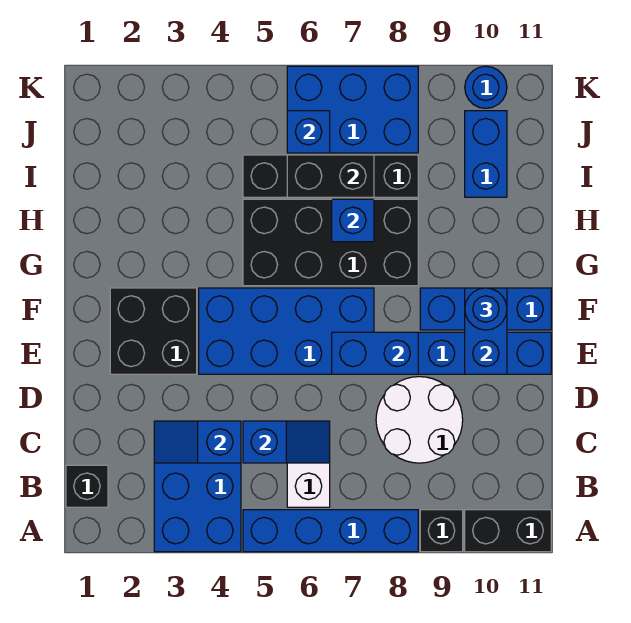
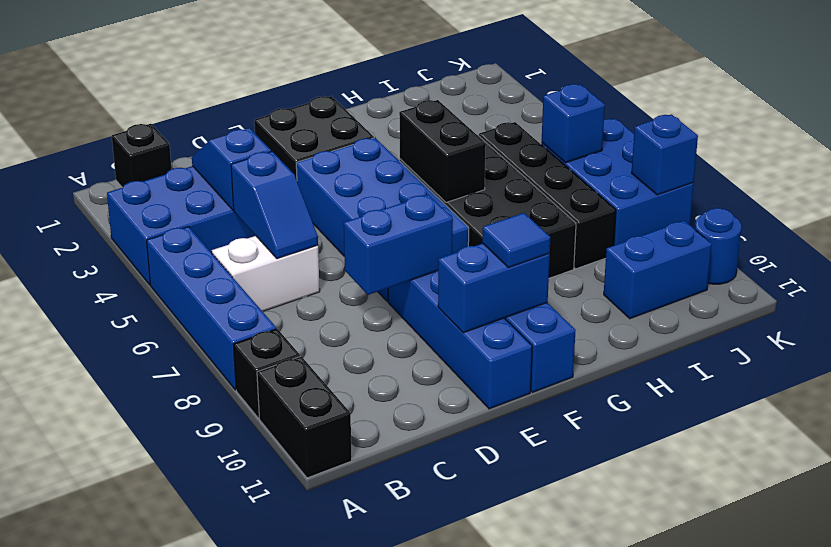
white 2x2 round brick [376,377,463,463] -> none
blue 1x2 brick [332,332,418,374] -> blue 1x2 brick turned to [344,194,453,295]
blue 1x1 round brick [465,288,507,330] -> blue 1x1 tile [482,213,550,268]
blue 1x1 brick [332,199,374,242] -> blue 1x1 brick moved to [631,114,698,195]
black 1x2 brick [287,155,374,197] -> black 1x2 brick moved to [399,100,486,202]

